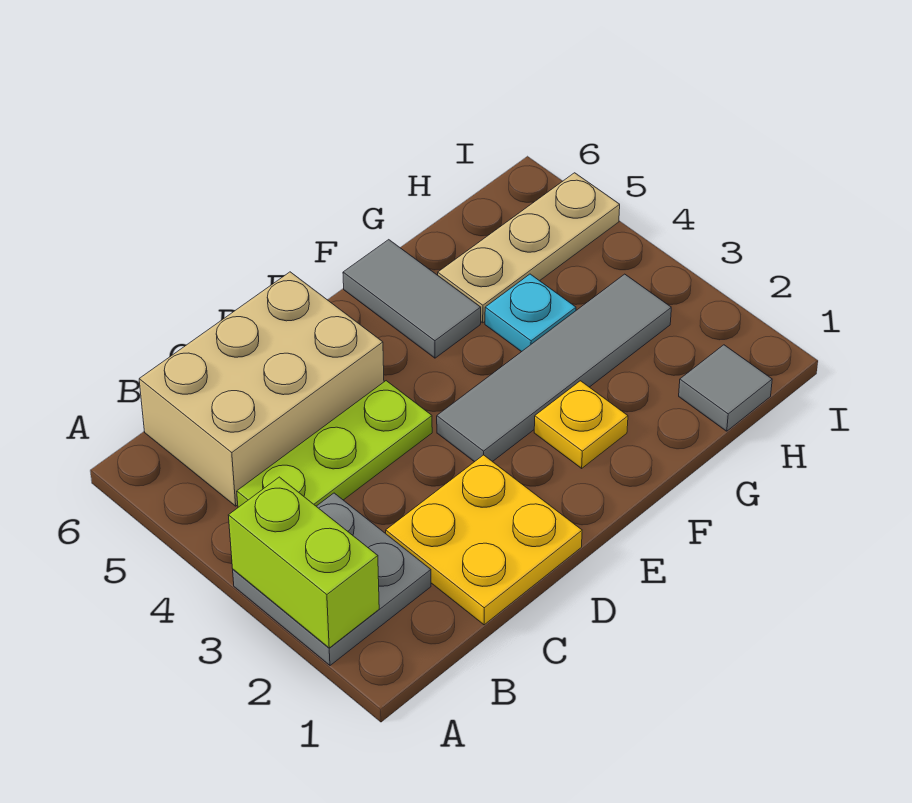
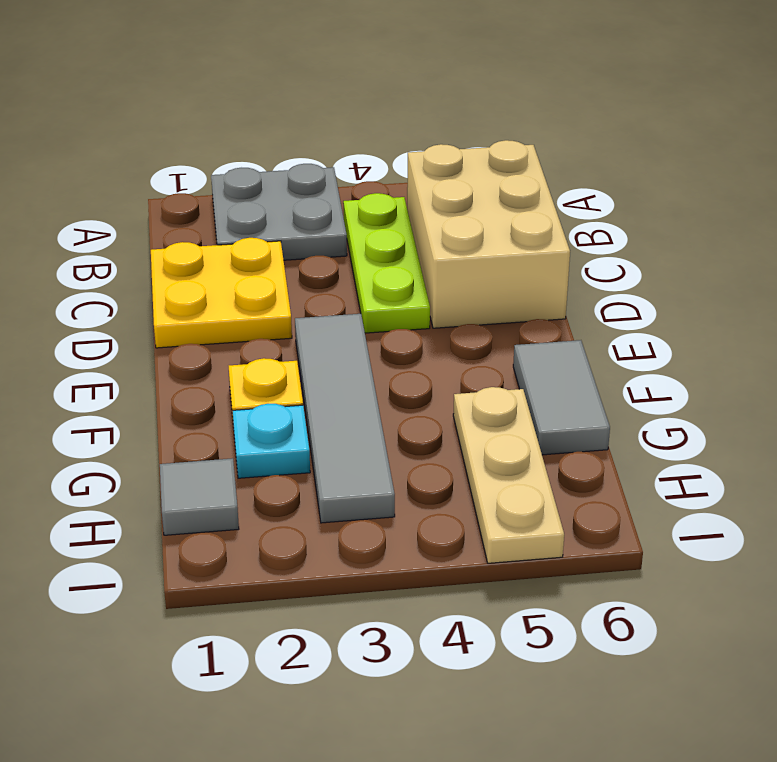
lime 1x2 brick [228,477,379,648] -> none
grey 1x2 tile [343,240,481,358] -> grey 1x2 tile turned to [513,340,610,455]
cyan 1x1 plate [485,274,576,352] -> cyan 1x1 plate moved to [233,404,310,478]

